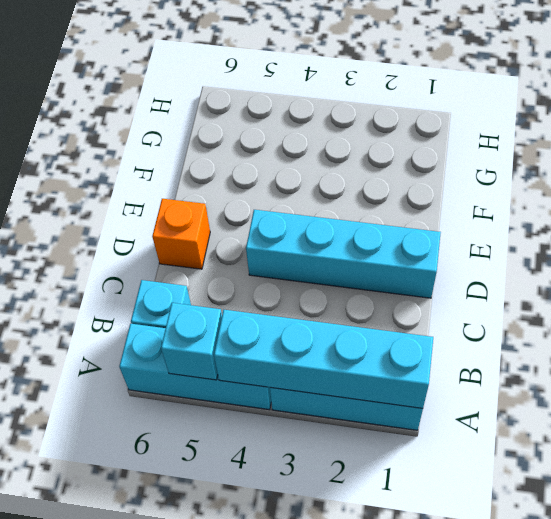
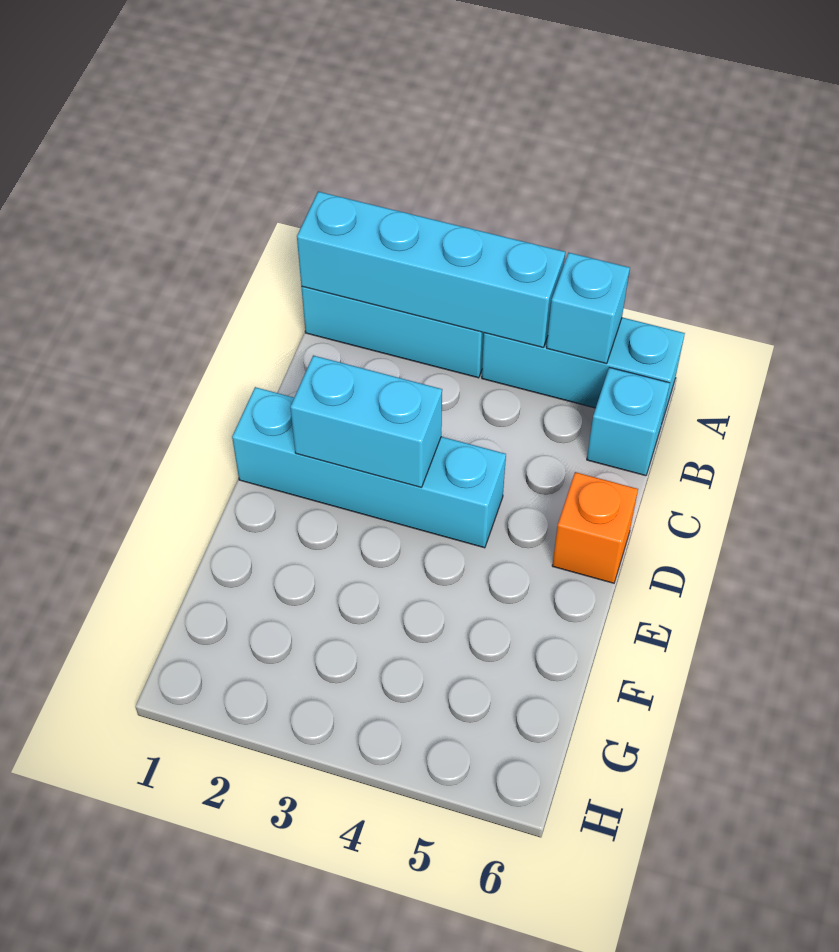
none -> cyan 1x2 brick [290,355,442,487]

